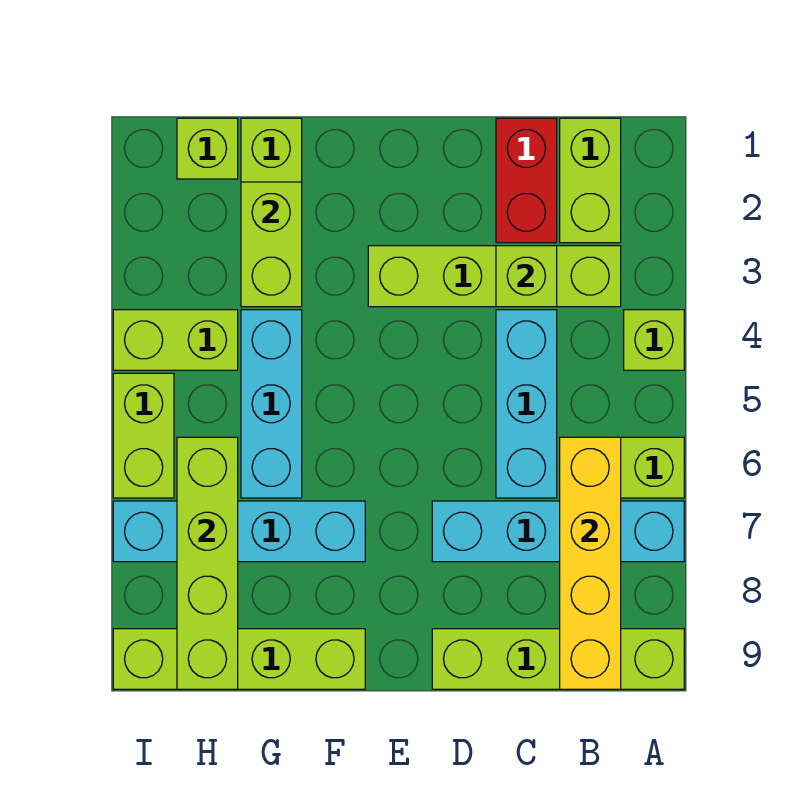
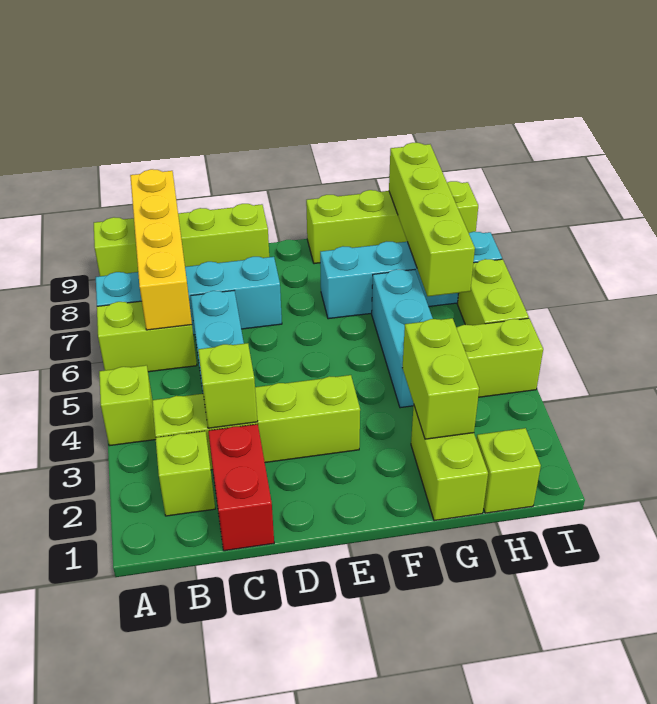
lime 1x2 brick [560,118,621,243] -> lime 1x1 brick [156,431,215,516]

